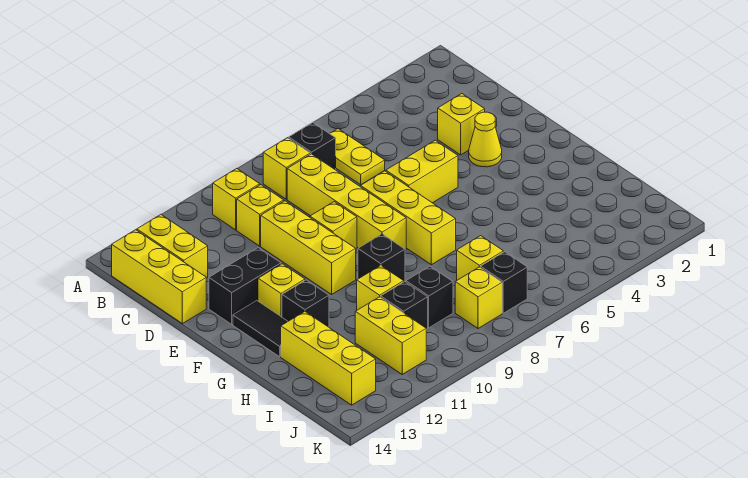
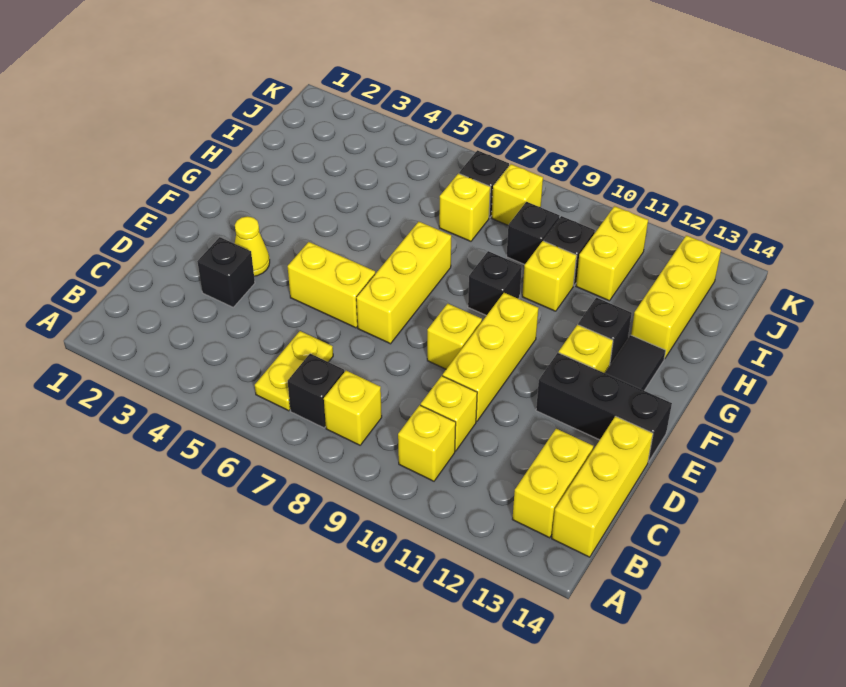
yellow 1x4 brick [287,154,406,250] -> none
yellow 1x1 brick [438,94,485,155] -> black 1x1 brick [197,237,255,307]
black 1x2 brick [209,248,281,324] -> black 1x3 brick [536,353,672,462]

